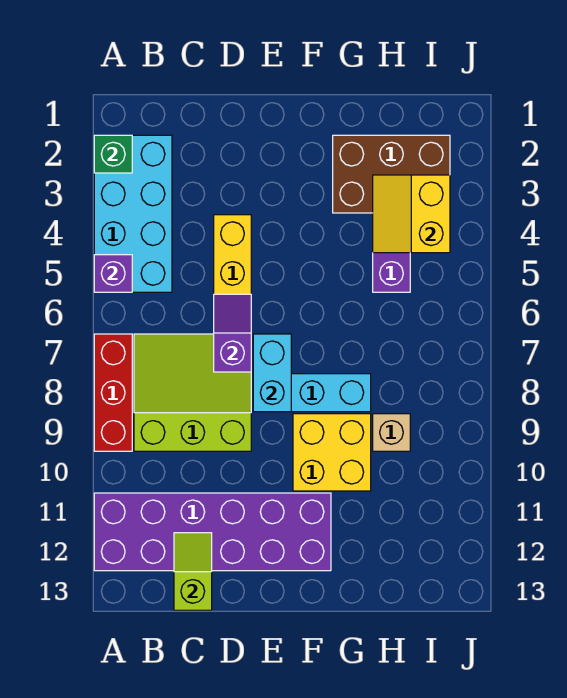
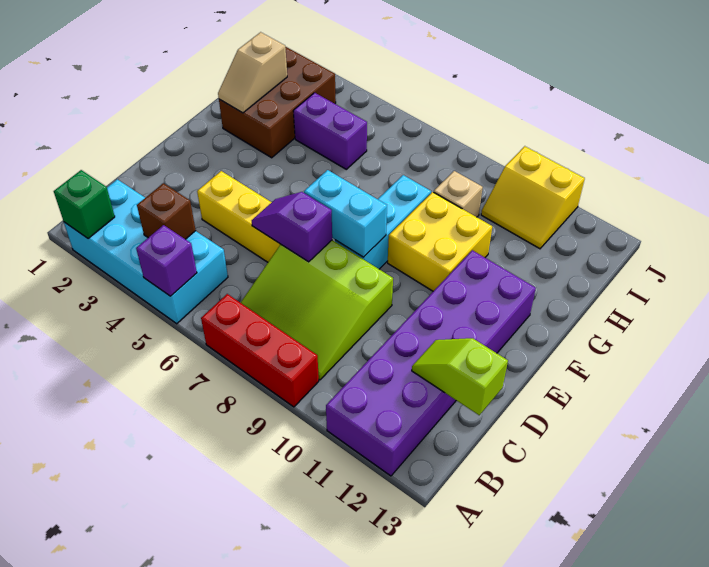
none -> brown 1x1 brick [137,183,196,239]
lime 3x3 slope [134,334,251,451] -> lime 3x3 slope turned to [241,240,393,380]
none -> tan 1x2 slope [218,32,287,113]
yellow 2x2 slope [373,175,450,253] -> yellow 2x2 slope moved to [481,146,585,249]

